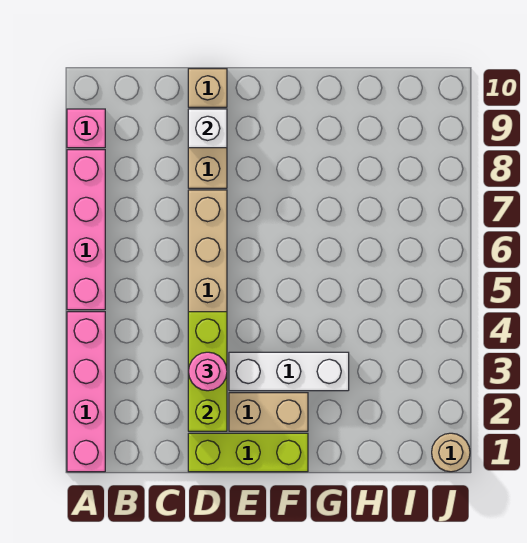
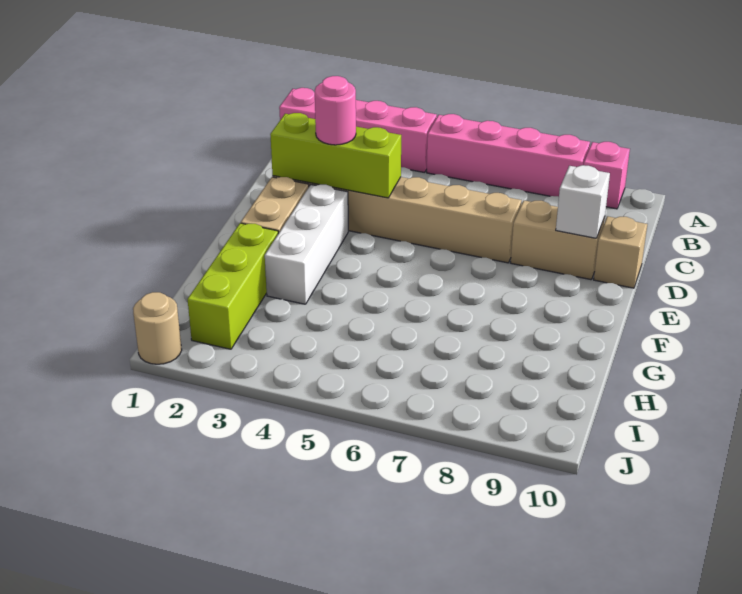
lime 1x3 brick [188,433,308,472] -> lime 1x3 brick moved to [188,223,278,349]

